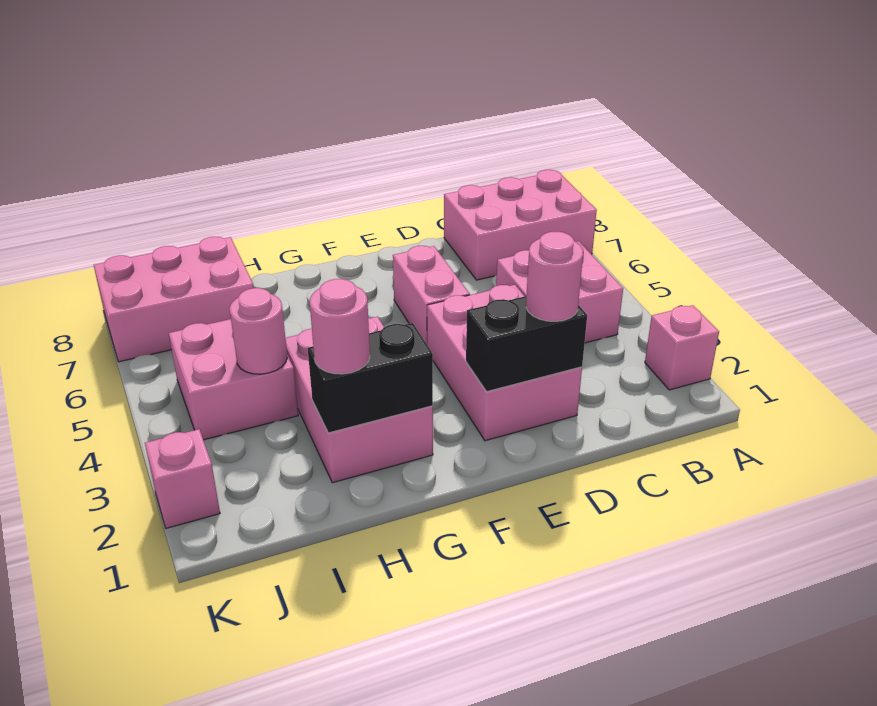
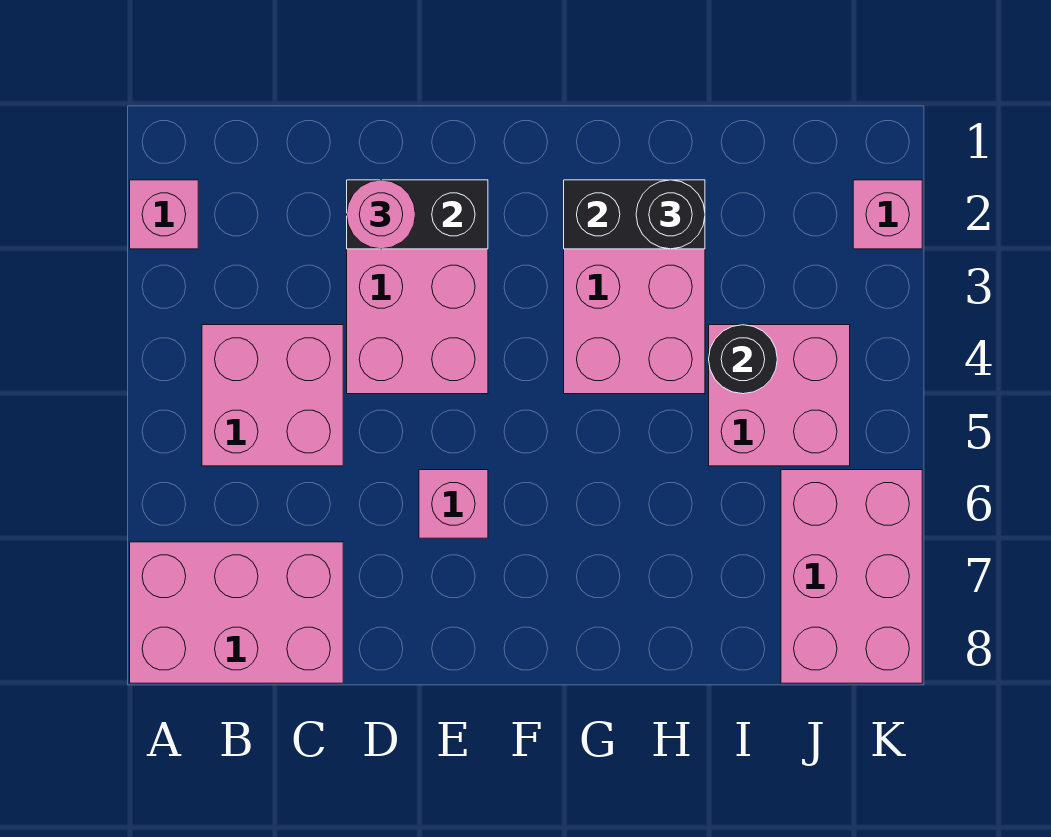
pink 1x2 brick [393,246,470,344] -> pink 1x1 brick [419,470,488,538]
pink 1x1 round brick [309,279,370,374] -> black 1x1 round brick [636,180,705,249]
pink 1x1 round brick [229,288,287,374] -> black 1x1 round brick [709,325,777,394]
pink 2x3 brick [94,237,254,362] -> pink 2x3 brick turned to [781,470,922,683]

